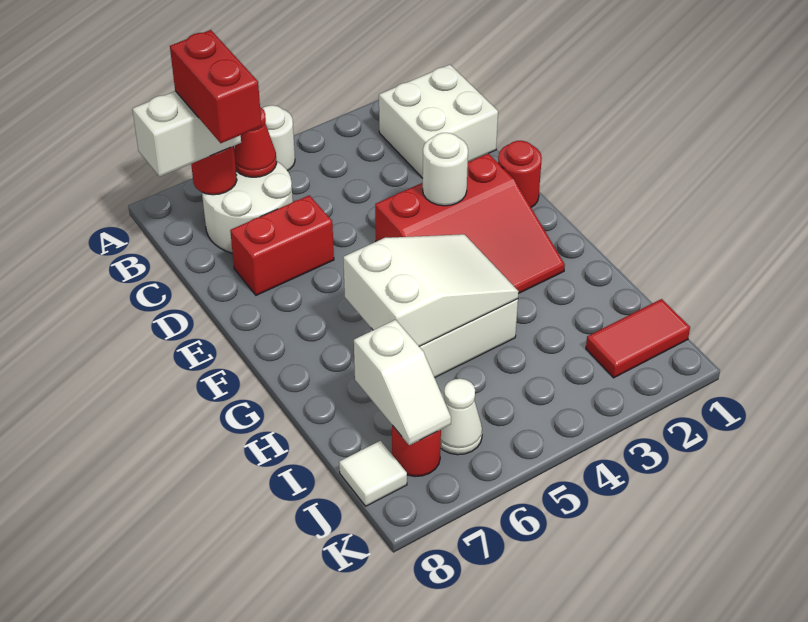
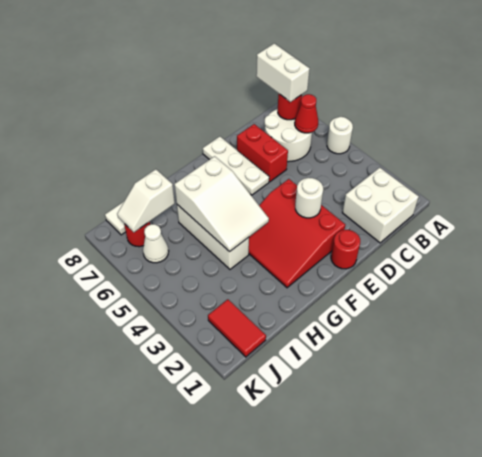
red 1x2 brick [170,30,262,143] -> none
none -> white 1x3 plate [203,137,269,195]

